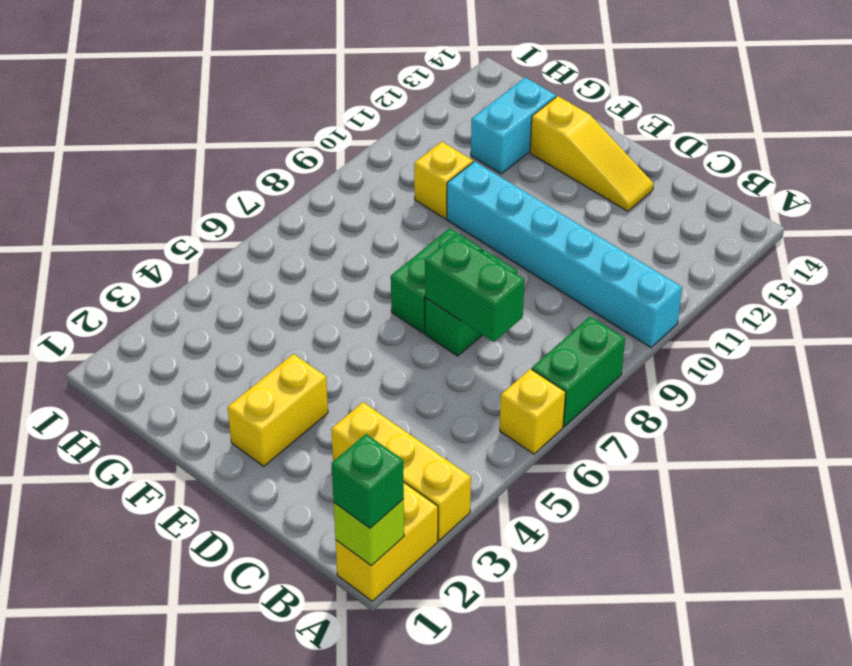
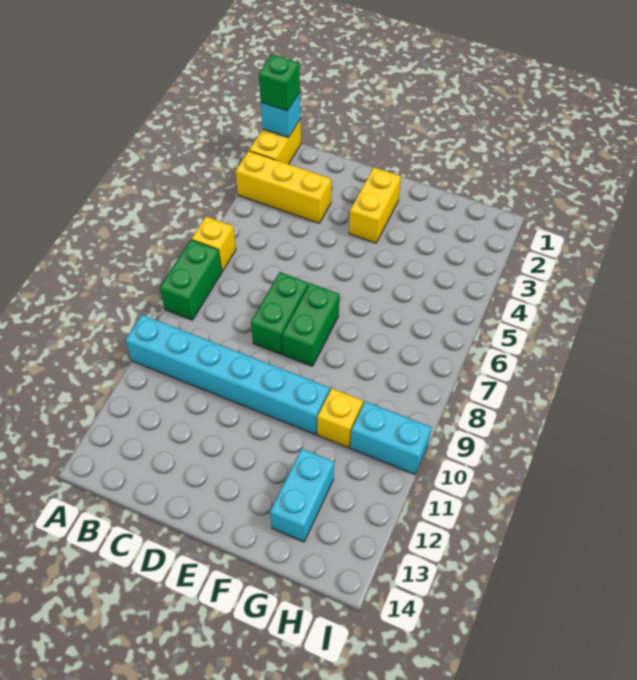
lime 1x1 brick [334,499,404,566] -> cyan 1x1 brick [261,92,301,138]
green 1x2 brick [425,235,525,342] -> none
yellow 1x3 slope [530,96,654,211] -> none
none -> cyan 1x2 brick [350,401,432,474]

